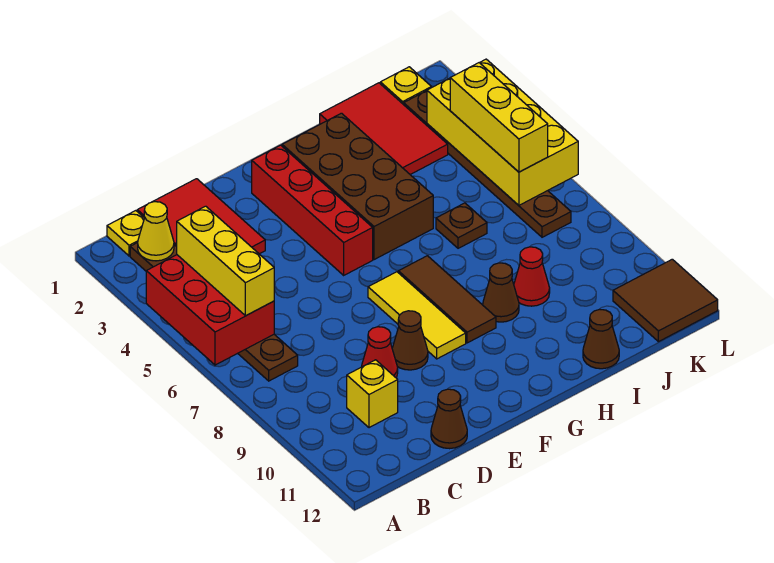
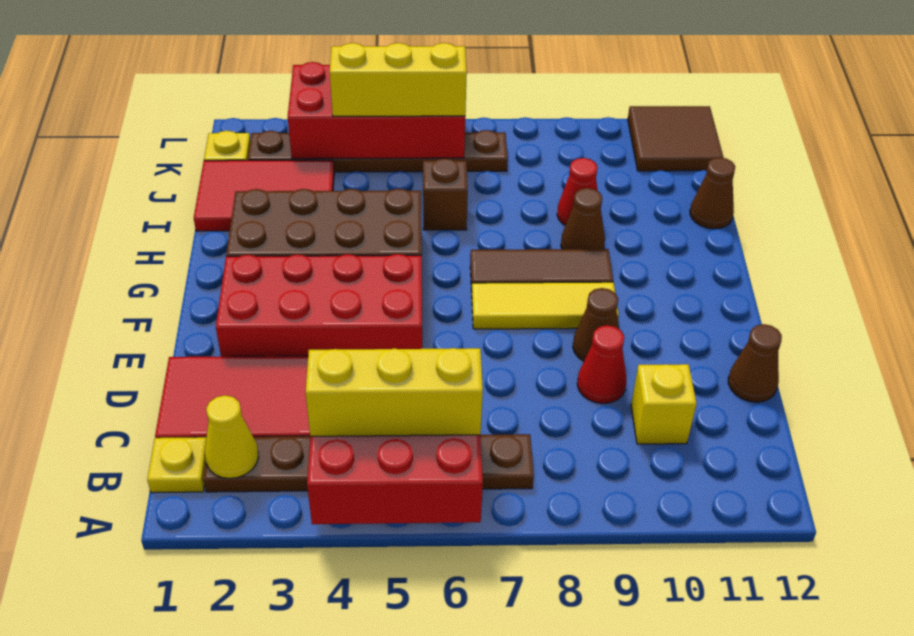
red 1x4 brick [252,145,373,275] -> red 2x4 brick [216,254,422,357]
brown 1x1 plate [436,203,487,248] -> brown 1x1 brick [423,158,468,230]
yellow 2x4 brick [427,59,578,205] -> red 2x4 brick [288,62,465,159]

